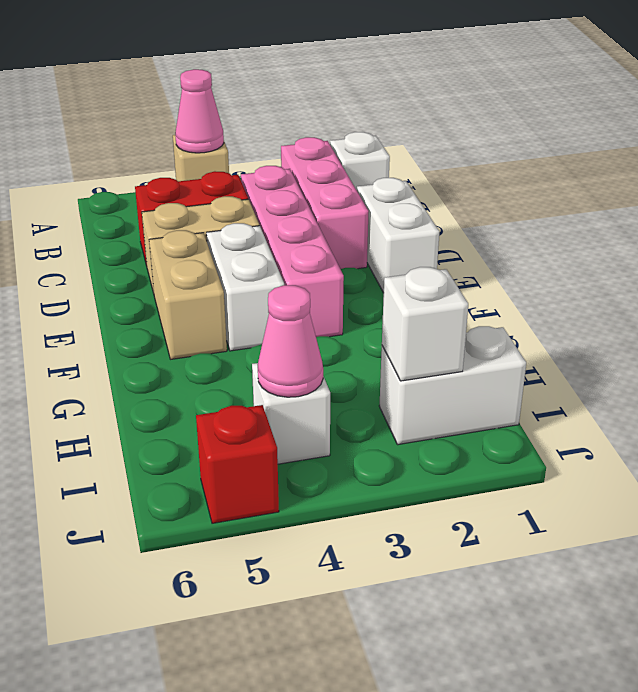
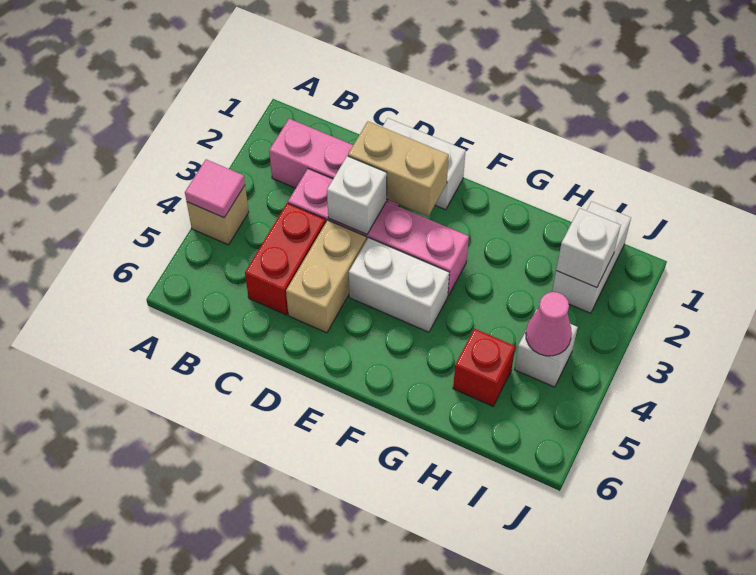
pink 1x1 cone [175,69,224,153] -> pink 1x1 tile [185,159,245,218]
white 1x1 brick [330,132,390,190] -> white 1x1 brick moved to [327,156,387,235]
tan 1x2 brick [149,230,227,359] -> tan 1x2 brick moved to [348,121,449,216]
red 1x1 brick [196,405,279,523] -> red 1x1 brick moved to [453,329,515,406]

